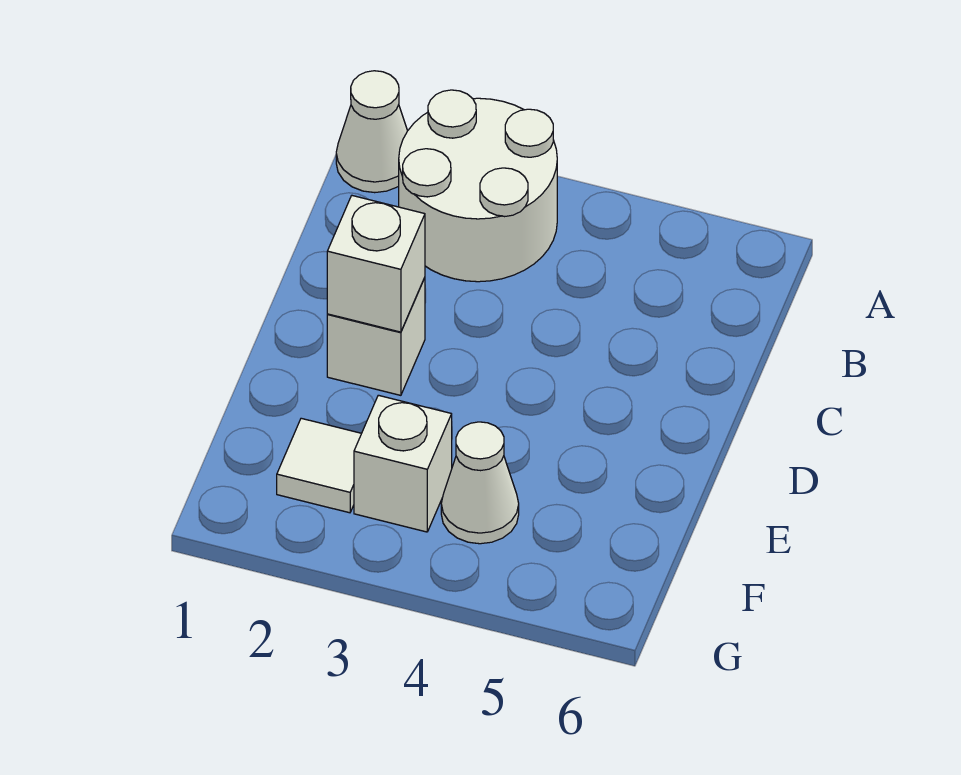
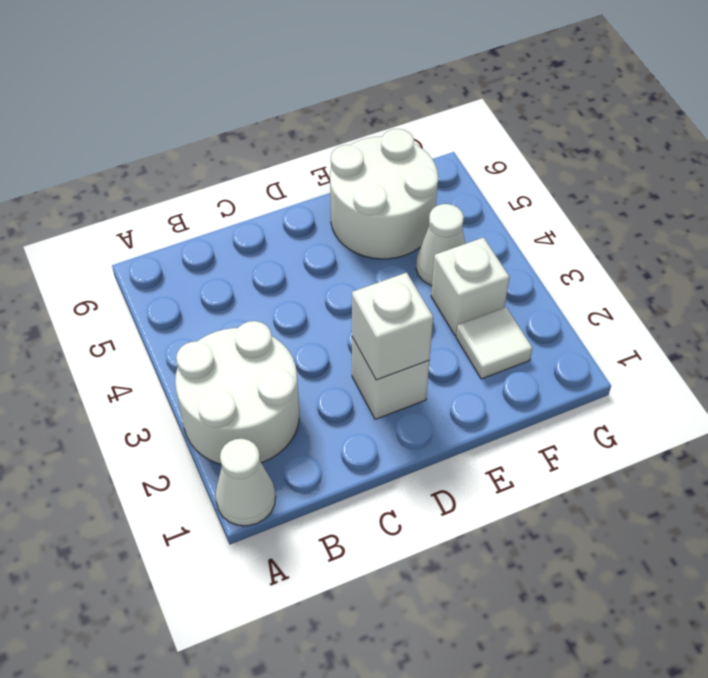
none -> white 2x2 round brick [330,129,438,259]

